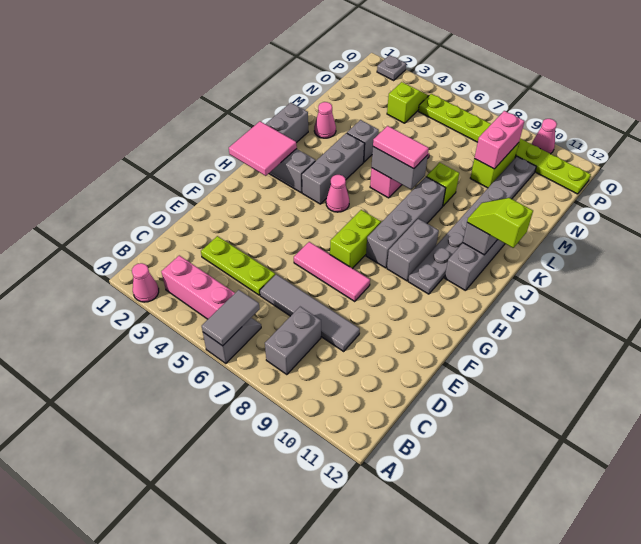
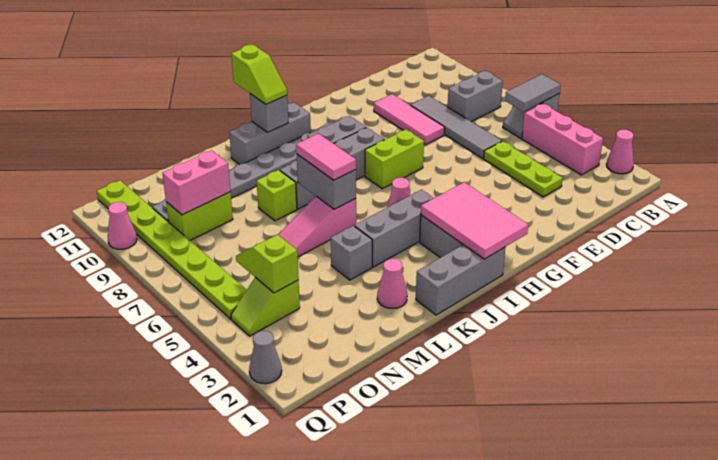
pink 1x3 tile [294,242,370,301] -> pink 1x3 tile moved to [374,94,445,145]
pink 2x2 tile [229,121,297,176] -> pink 2x3 tile [421,182,528,259]
none -> lime 1x2 slope [236,235,299,293]
grey 1x1 plate [377,55,406,80] -> grey 1x1 cone [249,331,282,384]

